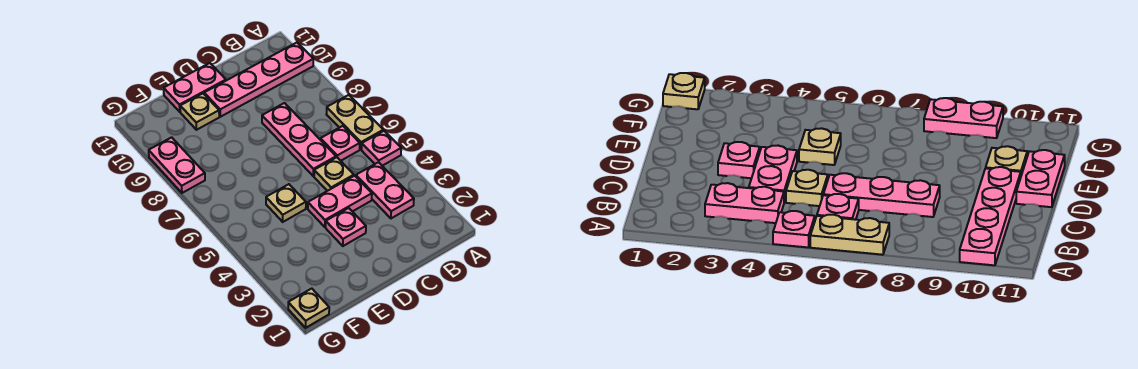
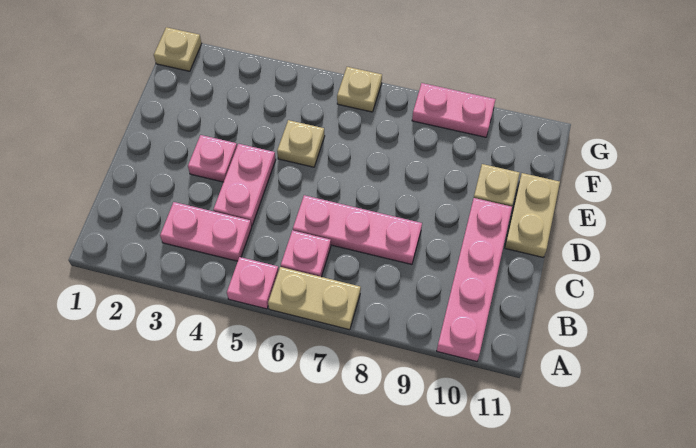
tan 1x1 plate [314,157,354,191] -> tan 1x1 plate moved to [337,67,382,112]
pink 1x2 plate [164,63,226,112] -> tan 1x2 plate [505,173,560,257]

